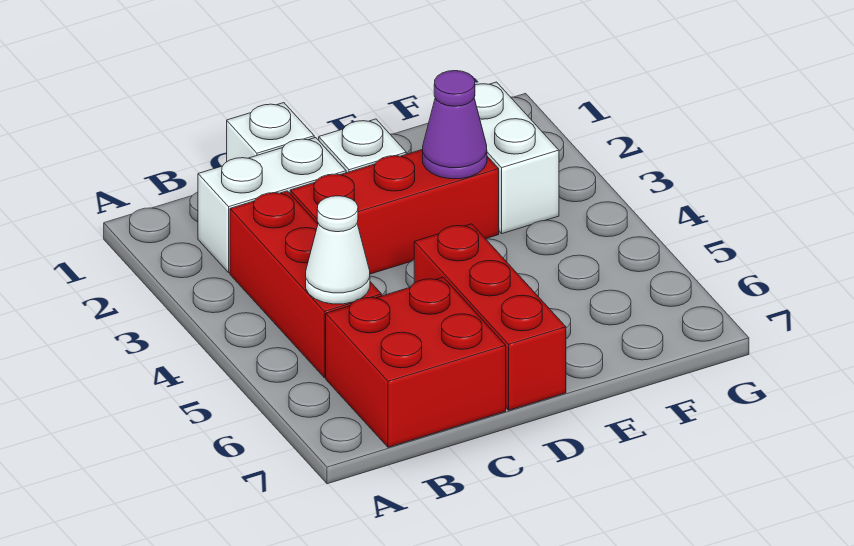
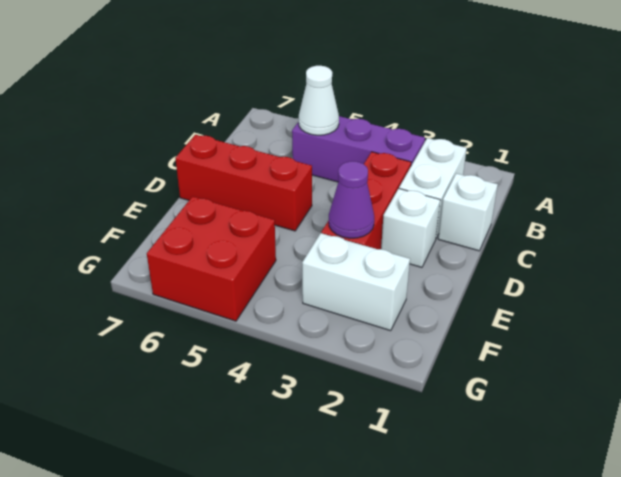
red 1x3 brick [230,191,382,377] -> purple 1x3 brick [292,116,425,182]
red 2x2 brick [326,277,506,447] -> red 2x2 brick moved to [147,196,276,321]

